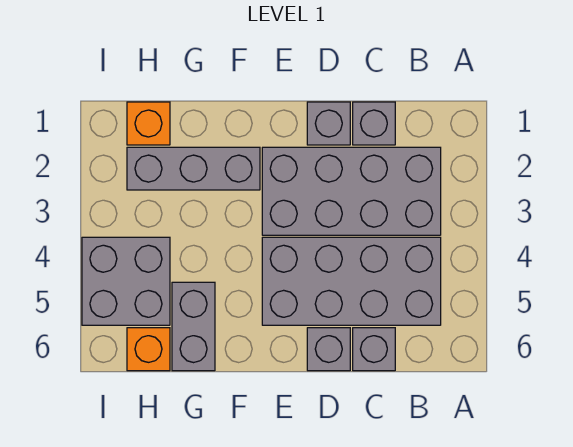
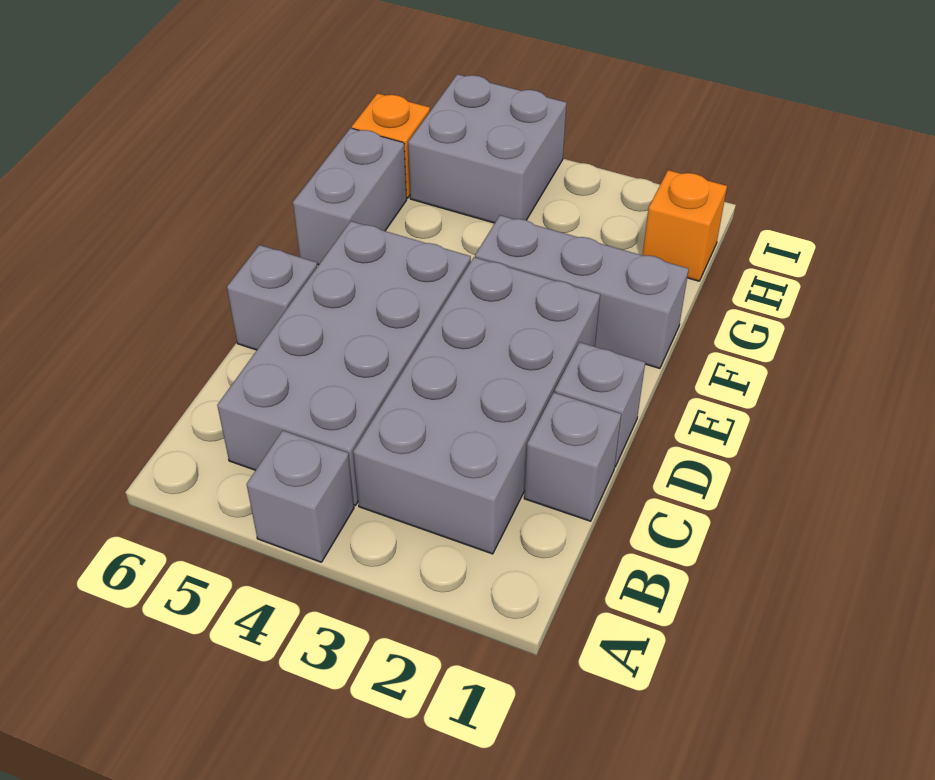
grey 1x1 brick [353,328,395,371] -> grey 1x1 brick moved to [247,431,354,562]
grey 1x3 brick [127,147,260,190] -> grey 1x3 brick turned to [475,215,689,369]
grey 1x2 brick [172,282,215,371] -> grey 1x2 brick turned to [293,128,407,265]

